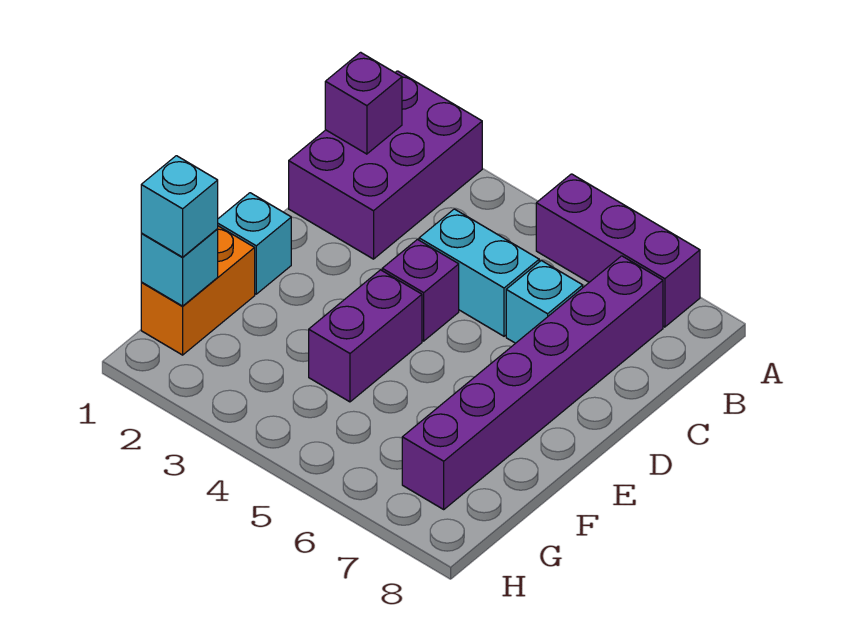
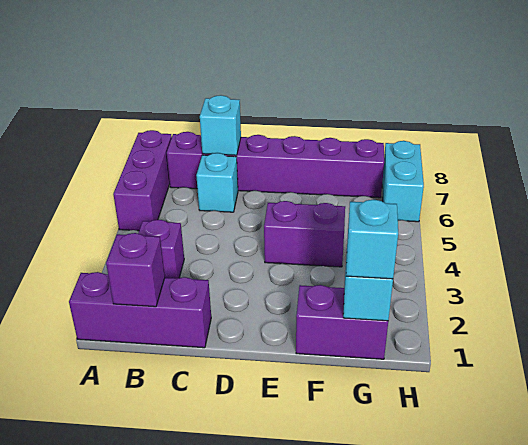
purple 2x3 brick [289,71,482,259] -> purple 1x3 brick [69,272,211,348]
cyan 1x2 brick [419,209,539,336] -> cyan 1x2 brick moved to [382,141,424,222]
purple 1x1 brick [382,240,459,341] -> purple 1x1 brick moved to [138,220,184,278]
cyan 1x1 brick [218,193,291,294] -> cyan 1x1 brick moved to [200,95,241,155]
orange 1x2 brick [141,226,255,355] -> purple 1x2 brick [296,285,388,359]

